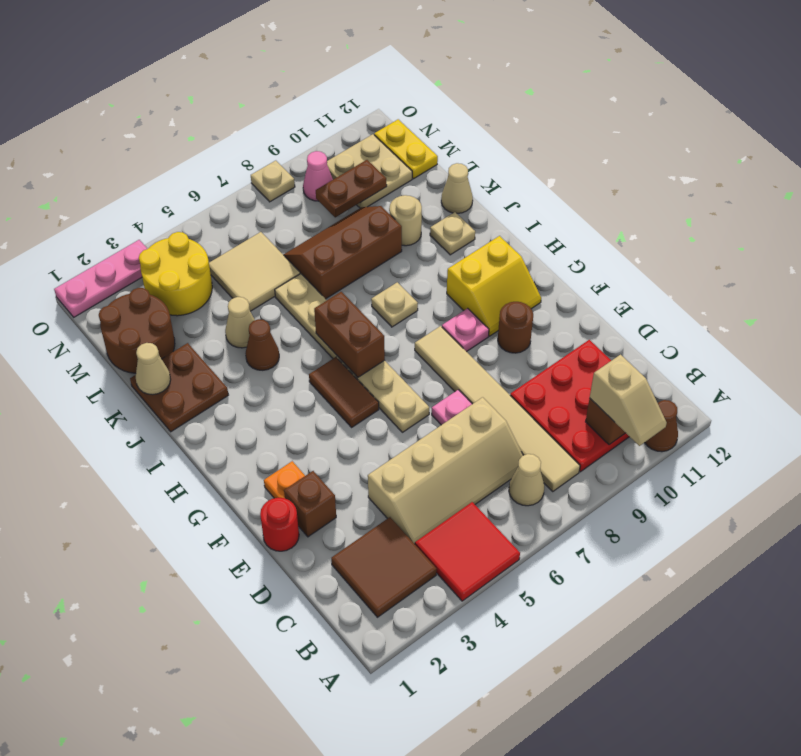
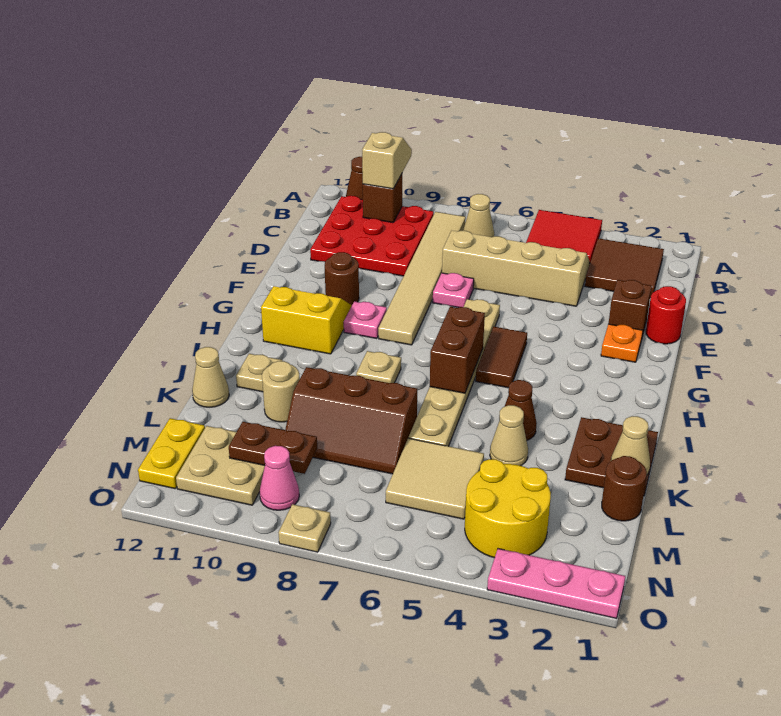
brown 2x2 round brick [99,288,175,373] -> brown 1x1 round brick [602,456,647,521]

